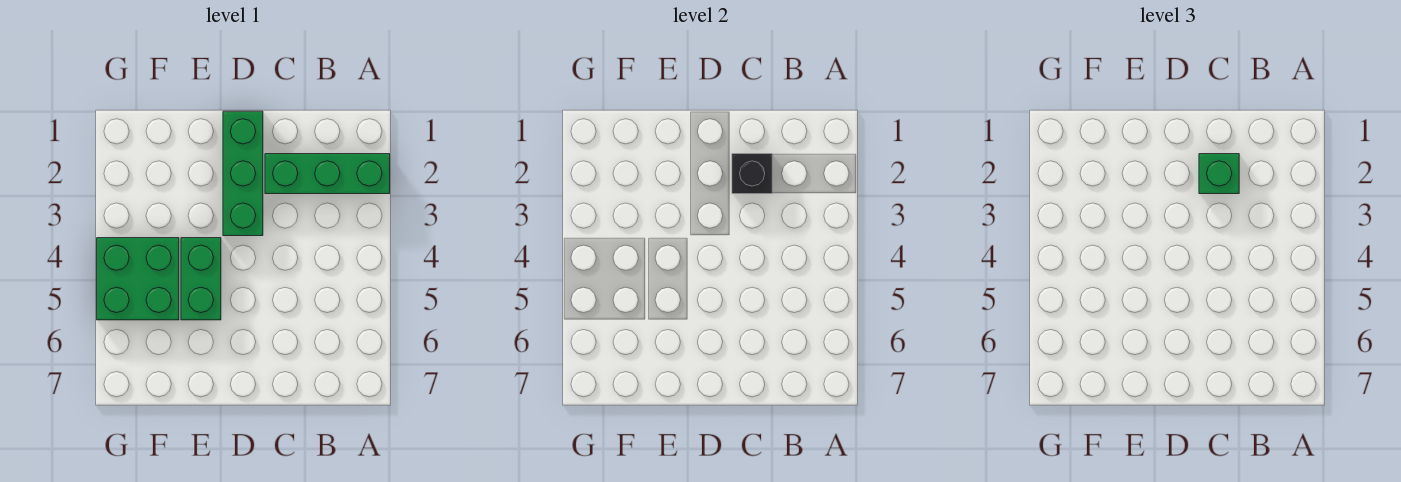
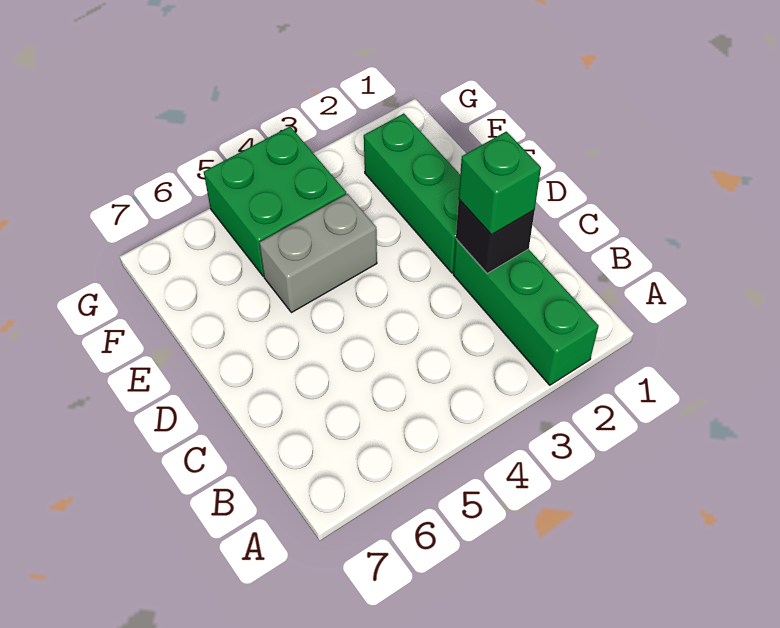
green 1x3 brick [223,111,263,236] -> green 1x3 brick turned to [364,114,460,273]
green 1x2 brick [181,238,221,320] -> grey 1x2 brick [259,194,377,313]

